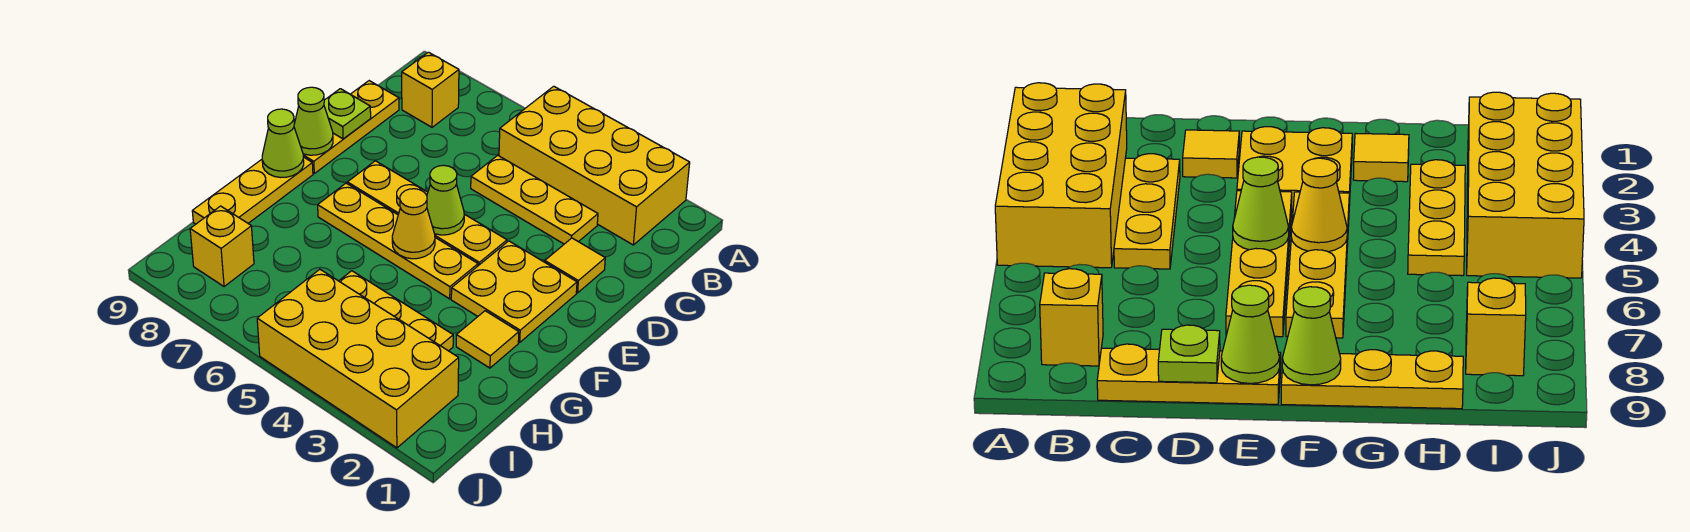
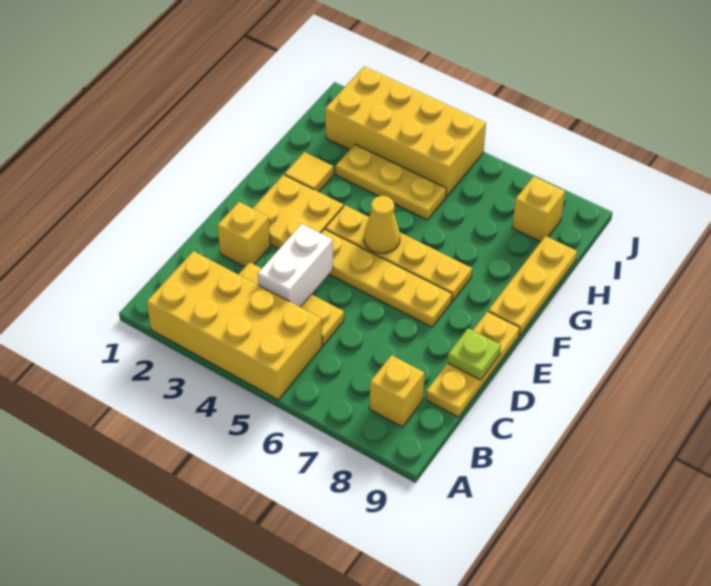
none -> white 1x2 brick [258,224,333,307]
yellow 1x1 tile [545,238,605,293] -> yellow 1x1 brick [218,202,270,267]
lime 1x1 cone [427,165,464,235] -> none
lime 1x1 cone [294,87,333,155] -> none
lime 1x1 cone [262,109,304,177] -> none

